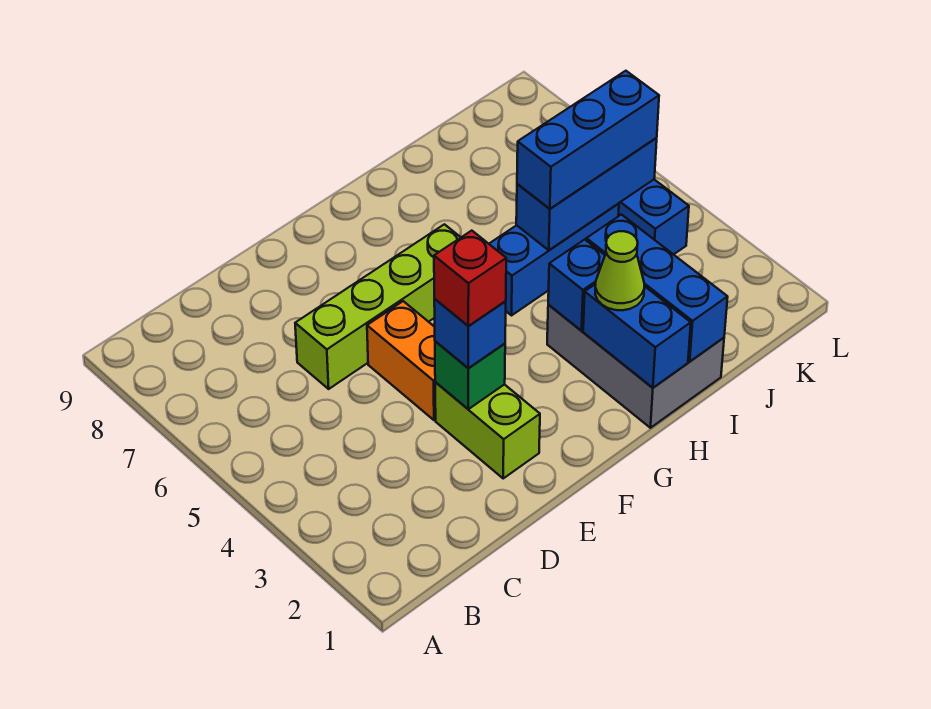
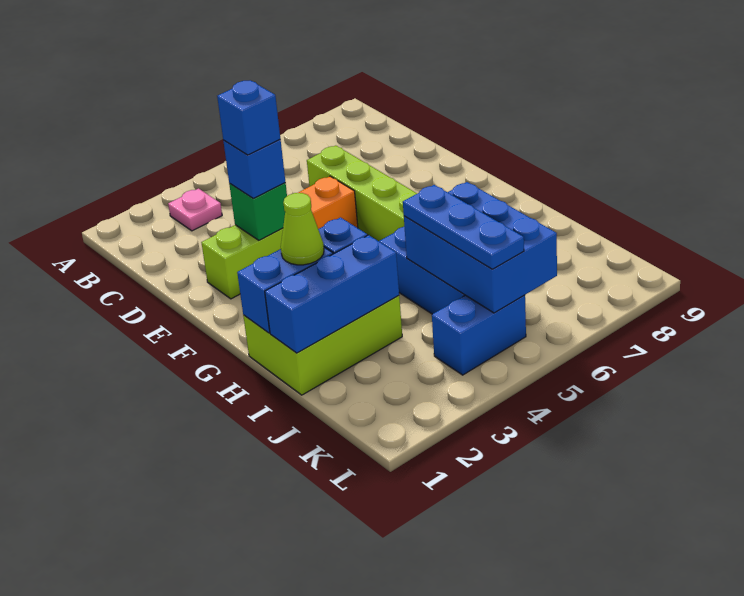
none -> pink 1x1 plate [168,189,222,231]
red 1x1 brick [434,231,506,326] -> blue 1x1 brick [217,81,280,155]
grey 2x3 brick [547,304,724,428] -> lime 2x3 brick [243,296,402,395]
blue 1x3 brick [516,138,657,250] -> blue 2x3 brick [404,182,557,313]
blue 1x3 brick [517,71,659,209] -> blue 1x3 plate [403,185,524,269]

